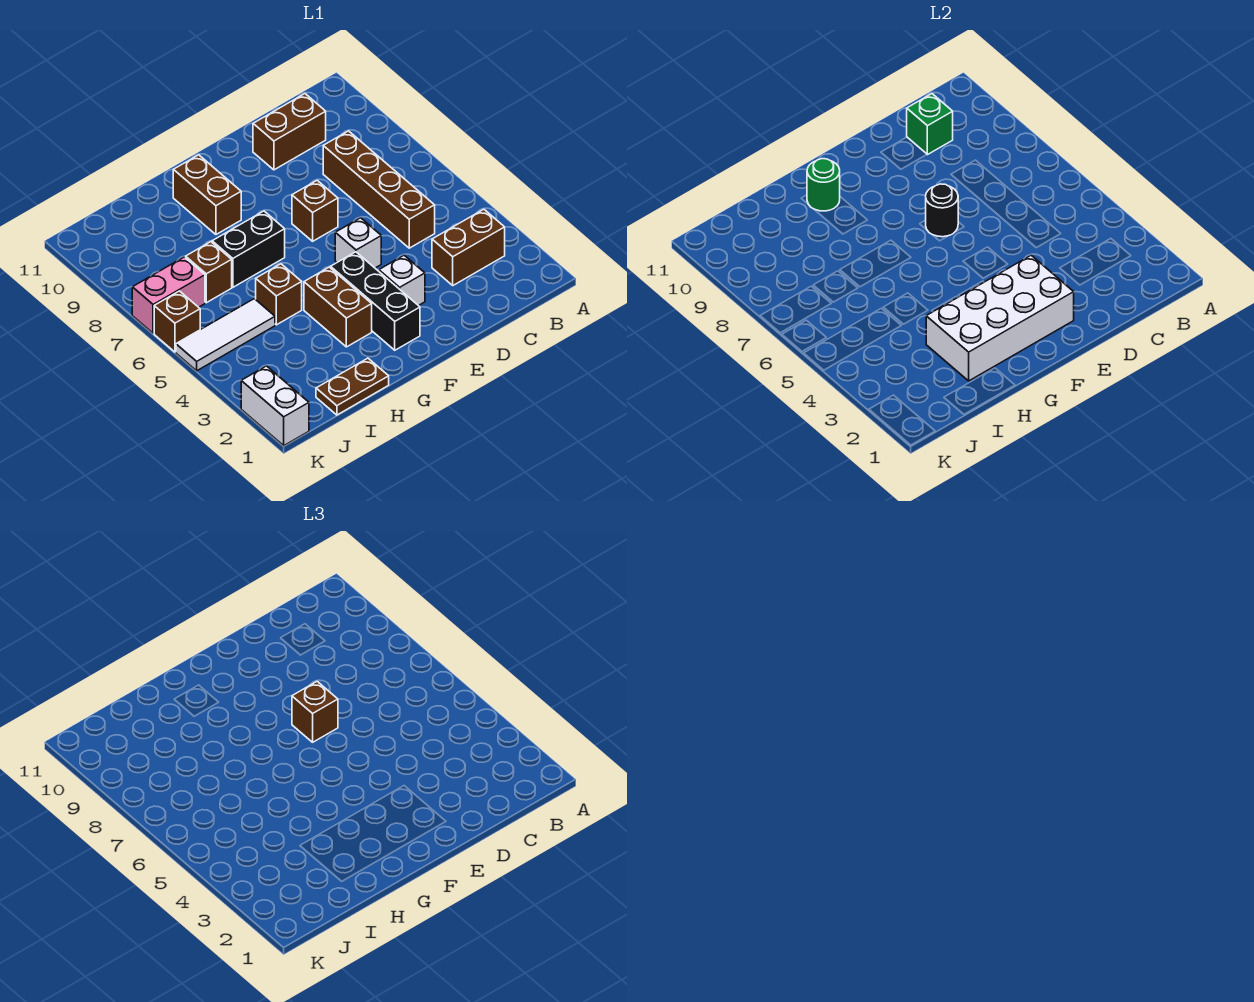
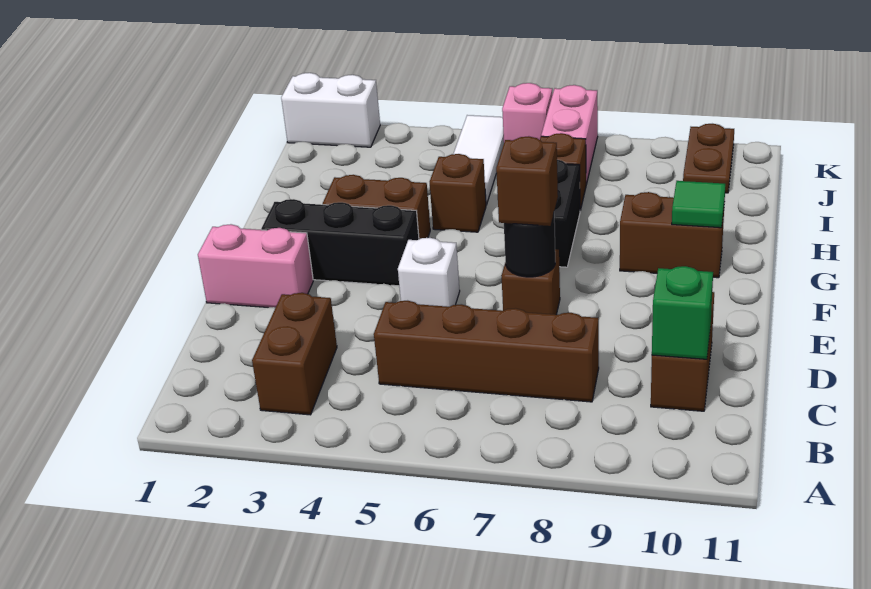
none -> pink 1x2 brick [198,224,313,308]
white 2x4 brick [926,255,1074,381] -> none
white 1x1 brick [379,255,425,306] -> none
green 1x1 round brick [807,159,840,211] -> green 1x1 tile [672,181,725,228]
brown 1x2 plate [316,358,389,415] -> brown 1x2 plate moved to [683,124,734,193]
brown 1x1 brick [154,291,200,352] -> pink 1x1 brick [502,83,552,142]

